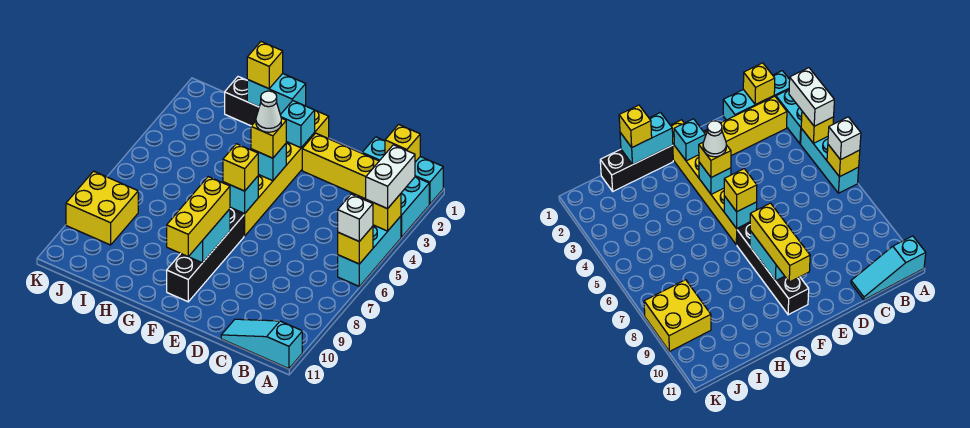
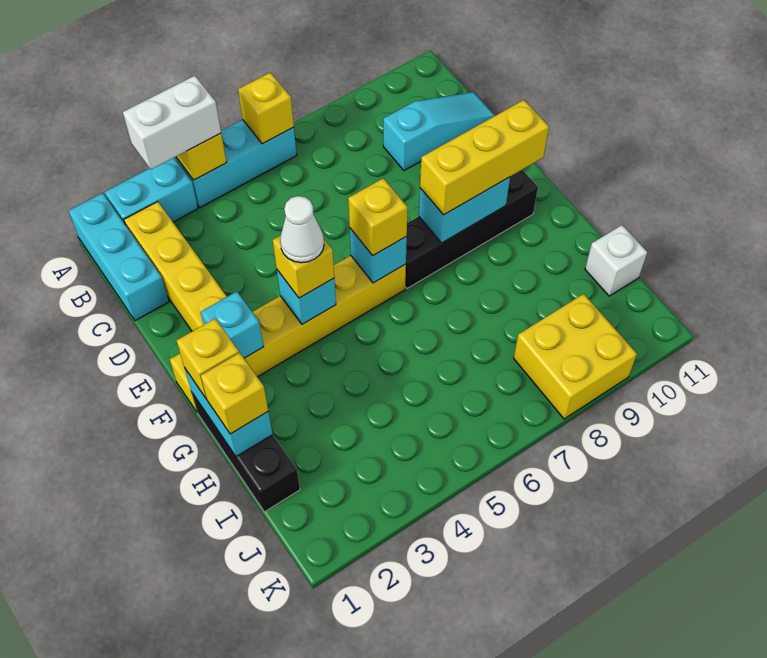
white 1x1 brick [338,194,373,241] -> white 1x1 brick moved to [585,225,647,296]
cyan 1x3 slope [221,319,302,369] -> cyan 1x3 slope turned to [383,92,495,170]
yellow 1x1 brick [385,124,420,162] -> yellow 1x1 brick moved to [176,319,239,399]

